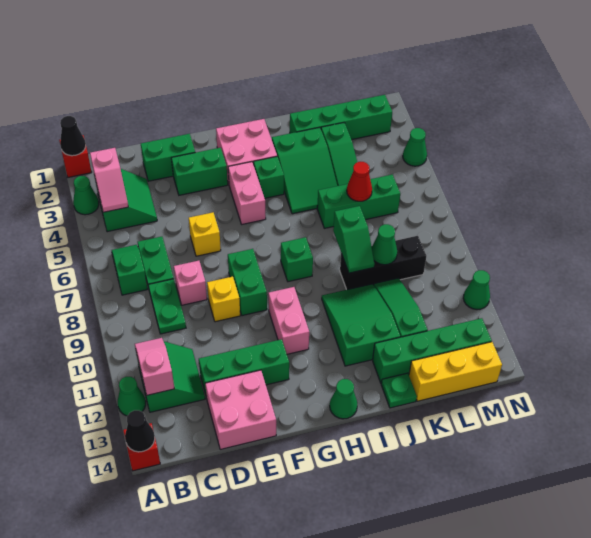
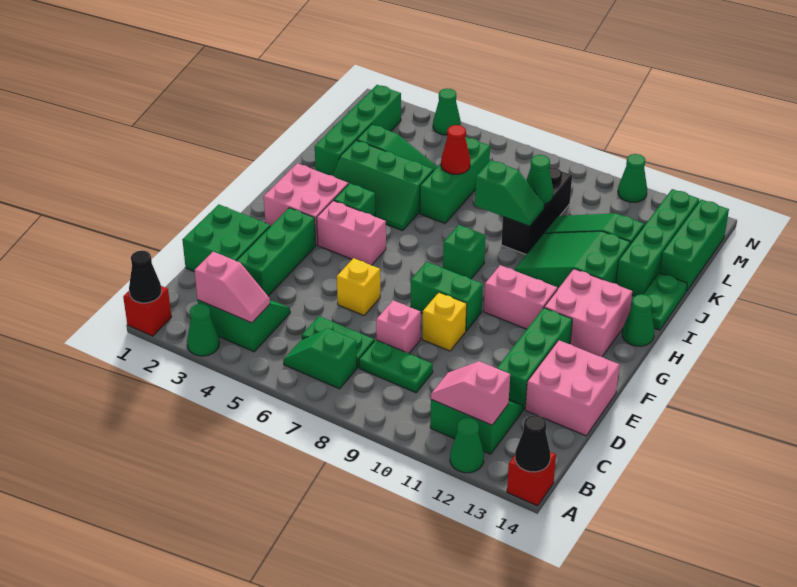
green 1x2 brick [141,134,195,181] -> green 2x2 brick [182,204,270,272]
green 1x2 brick [171,148,228,195] -> green 1x3 brick [237,208,316,296]
none -> pink 2x2 brick [544,269,632,357]
green 2x3 slope [272,127,337,214] -> green 2x3 slope turned to [333,140,434,231]
green 1x1 plate [381,373,417,408] -> green 1x2 plate [643,273,687,330]
yellow 1x3 brick [409,342,502,401] -> green 1x3 brick [660,199,729,291]

